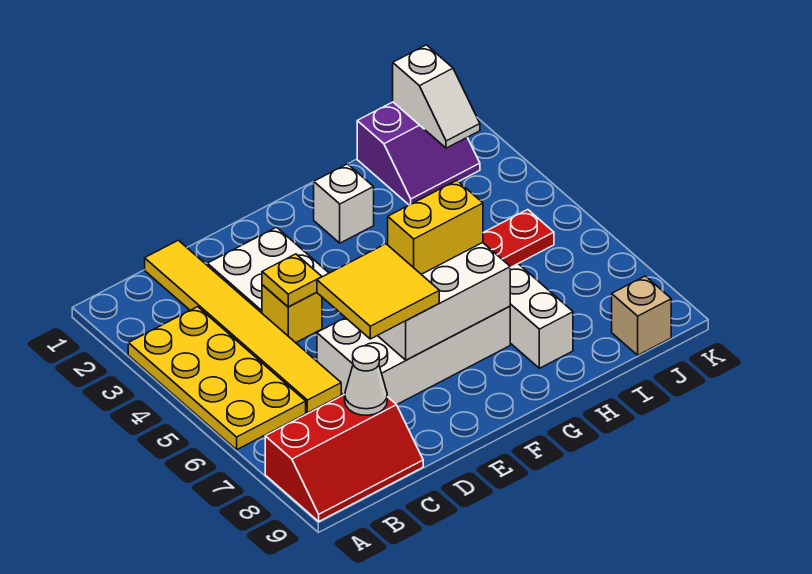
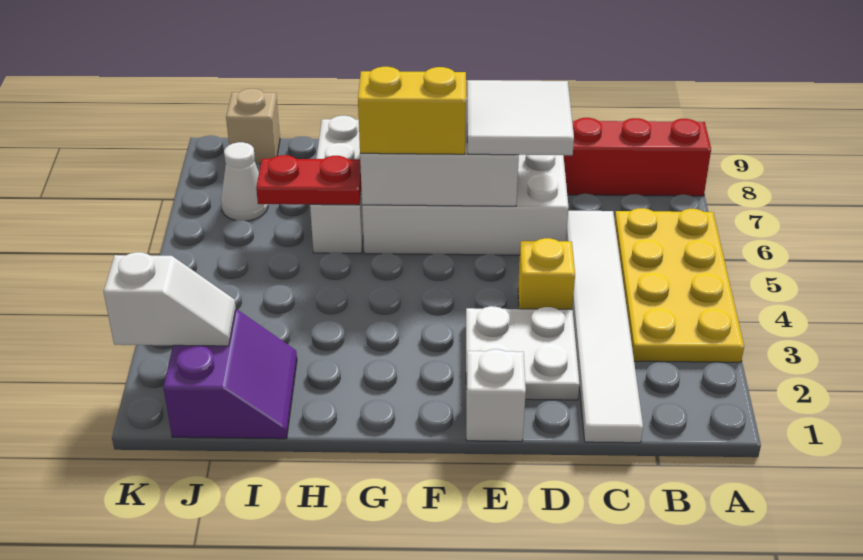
yellow 1x6 tile [145,240,341,413] -> white 1x6 tile [566,211,643,443]
white 1x1 cone [345,346,387,415] -> white 1x1 cone moved to [221,142,268,221]
yellow 1x1 plate [262,254,322,307] -> none
yellow 2x2 tile [317,244,439,339] -> white 2x2 tile [467,80,574,155]
white 1x1 brick [314,164,374,243] -> white 1x1 brick moved to [466,349,526,441]
purple 2x2 slope [357,102,480,205] -> purple 2x2 slope turned to [163,309,297,439]
white 1x2 slope [393,45,480,148] -> white 1x2 slope turned to [104,252,236,346]

